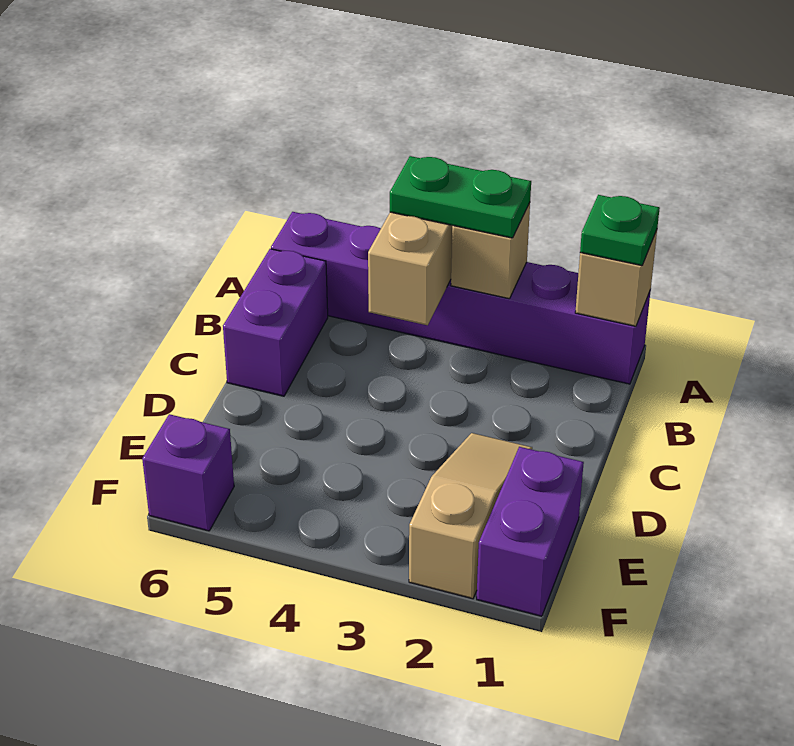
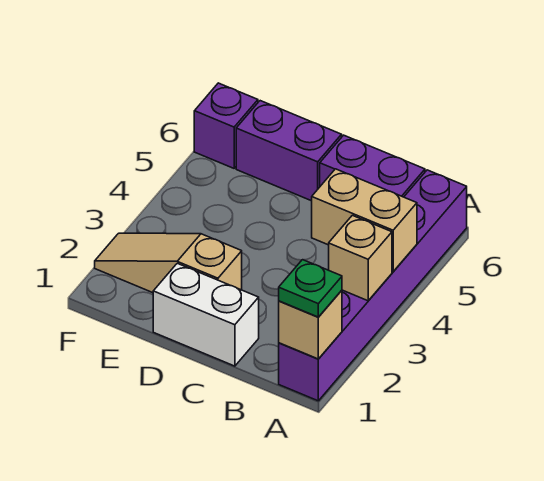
green 1x2 plate [390,156,531,238] -> none
none -> white 1x2 brick [153,263,259,366]
tan 1x3 slope [409,433,532,599] -> tan 1x3 slope turned to [95,233,242,293]
purple 1x2 brick [477,447,584,616] -> purple 1x2 brick moved to [236,101,342,201]

